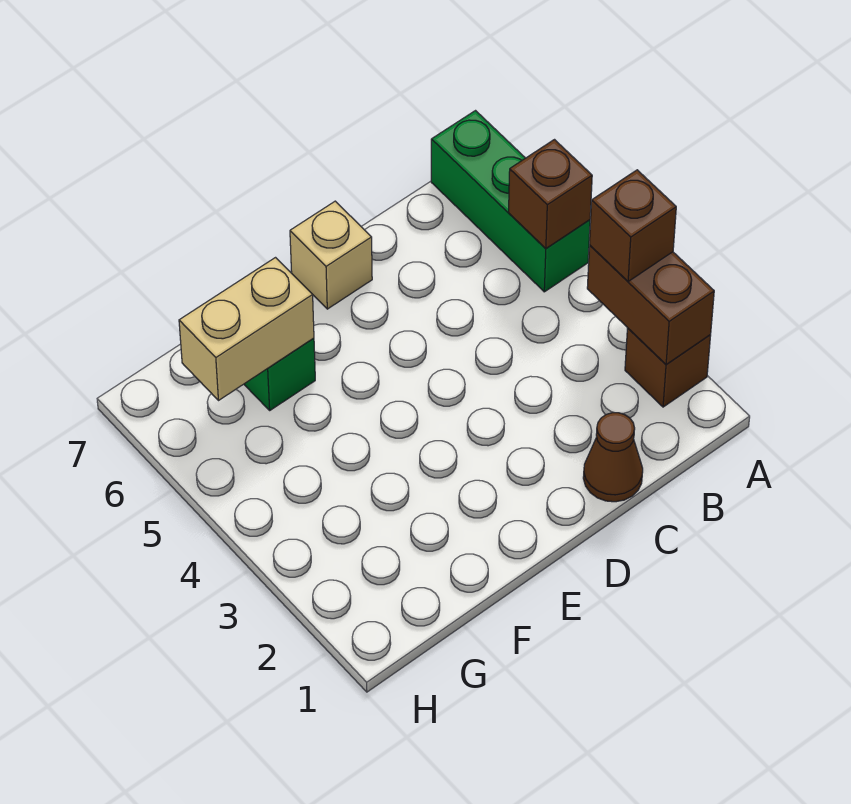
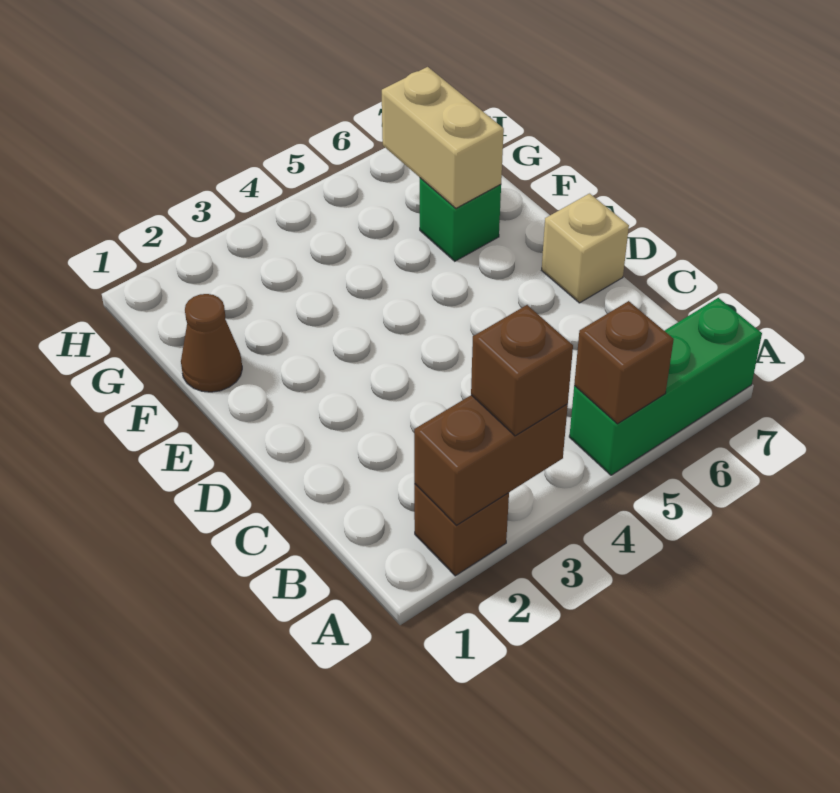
brown 1x1 cone [583,413,643,502] -> brown 1x1 cone moved to [181,294,242,392]

